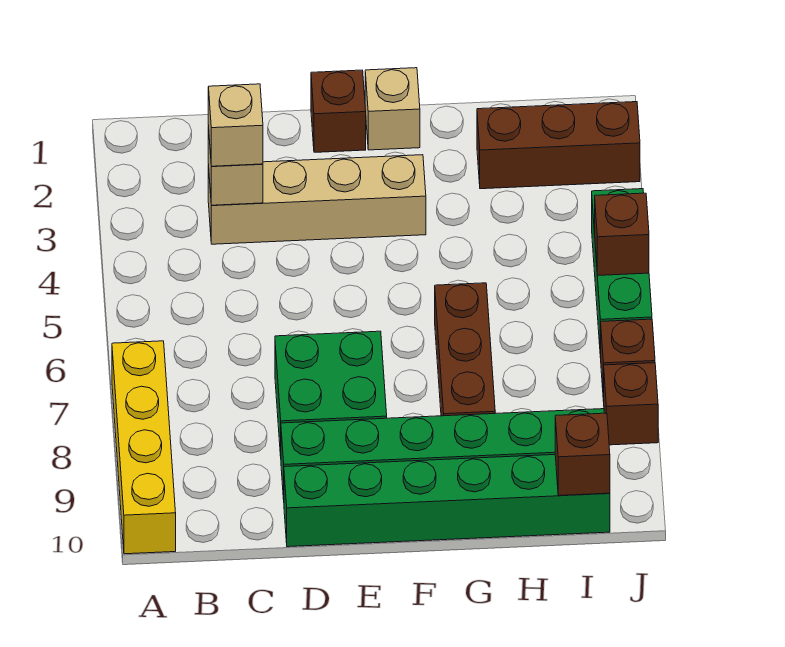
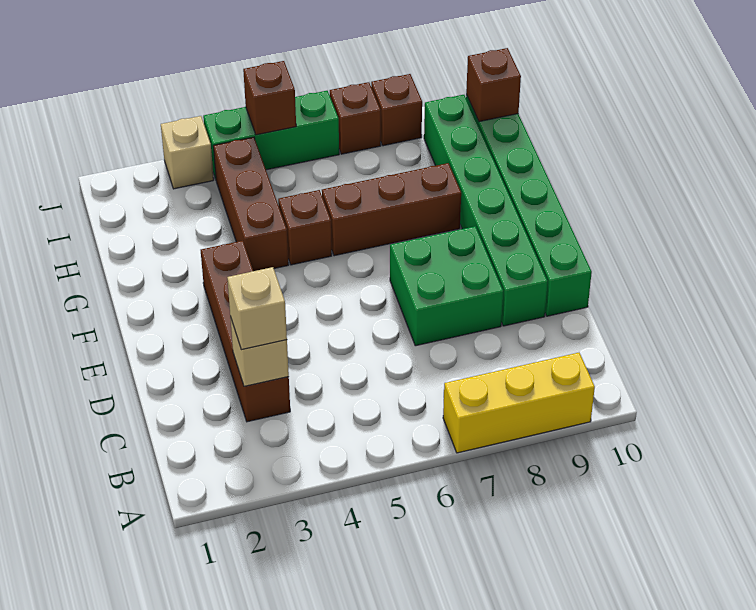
yellow 1x4 brick [112,341,176,554] -> yellow 1x3 brick [443,352,595,453]
tan 1x4 brick [208,155,426,244] -> brown 1x4 brick [201,241,290,422]
brown 1x1 brick [311,70,366,152] -> brown 1x1 brick moved to [278,190,332,265]
tan 1x1 brick [365,68,420,150] -> tan 1x1 brick moved to [161,116,214,189]
brown 1x3 brick [477,102,640,189] -> brown 1x3 brick moved to [213,137,289,271]

